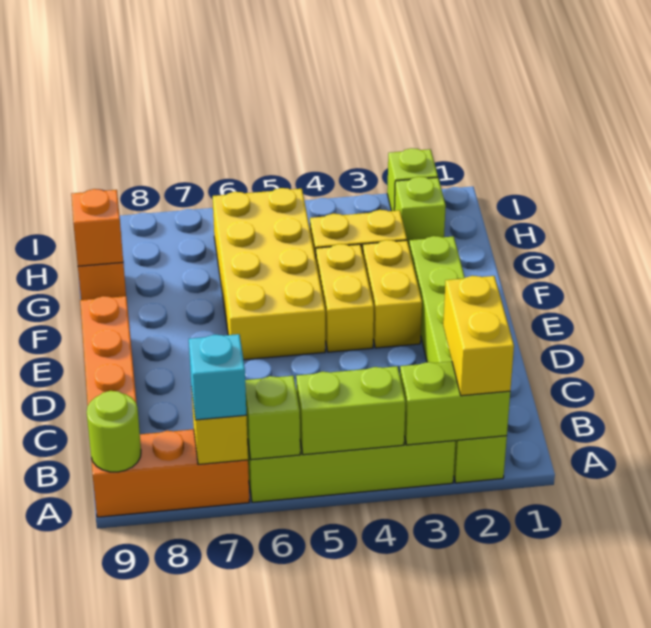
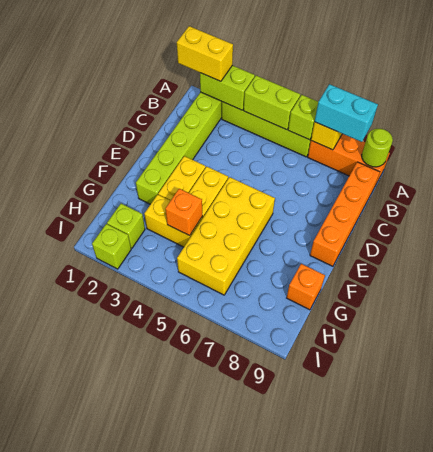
yellow 1x2 brick [443,276,514,396] -> yellow 1x2 brick turned to [177,26,233,81]
cyan 1x1 brick [189,334,246,420] -> cyan 1x2 brick [315,84,378,142]
orange 1x1 brick [71,189,123,266] -> orange 1x1 brick moved to [165,189,203,236]

